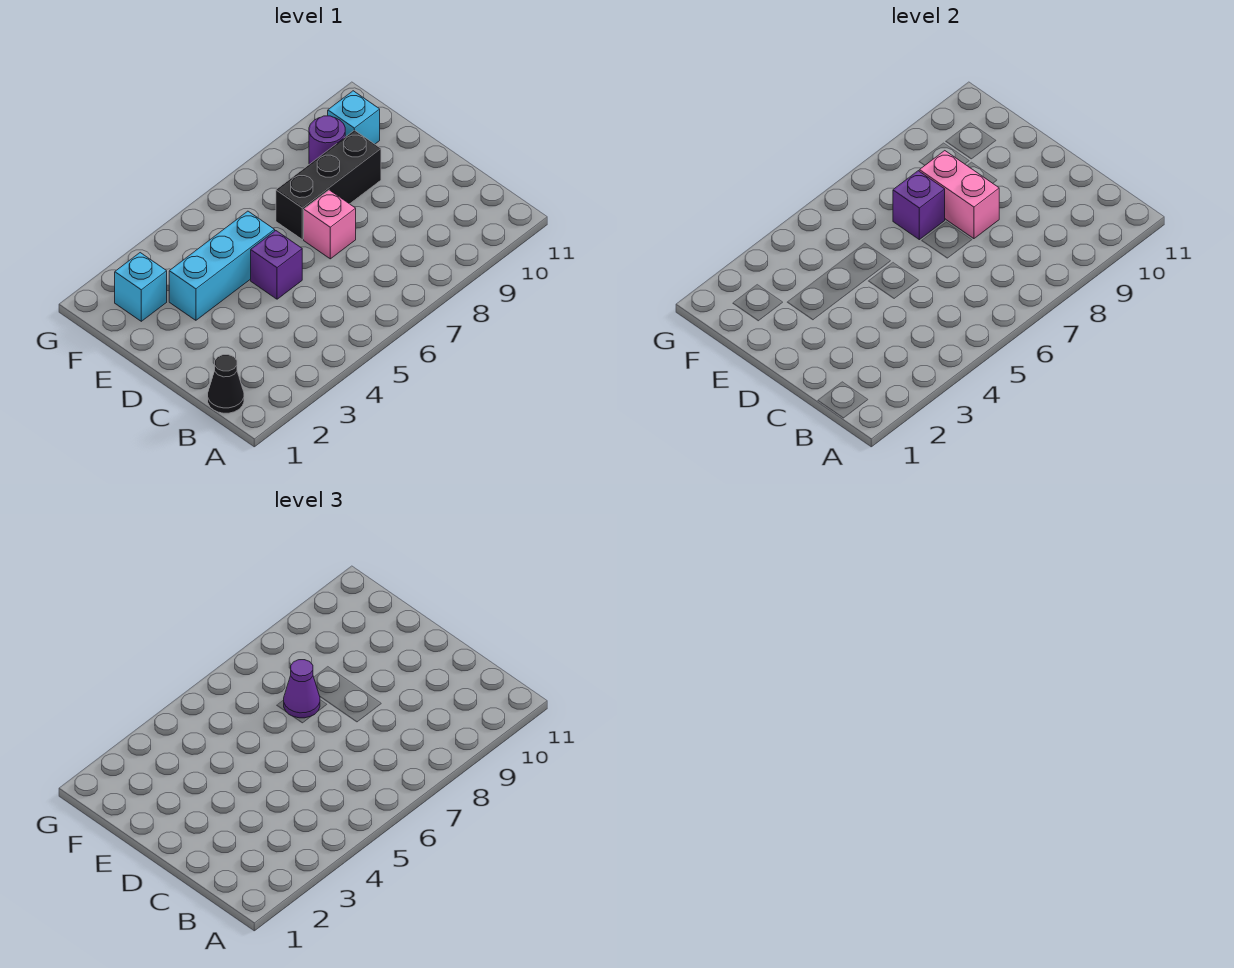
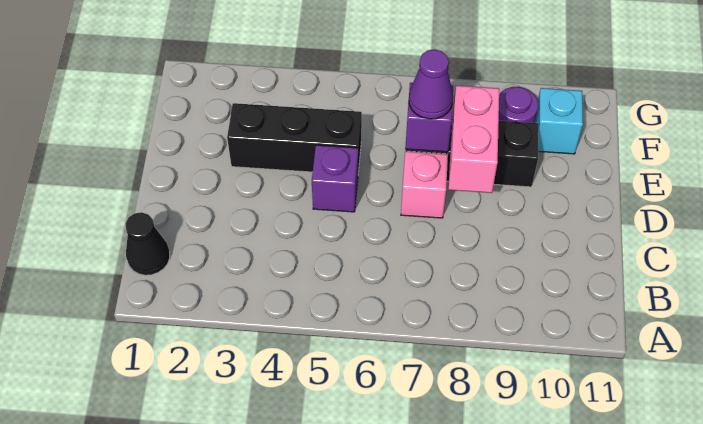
cyan 1x3 brick [169,211,275,320] -> black 1x3 brick [227,103,362,172]
cyan 1x1 brick [115,253,167,321] -> none

